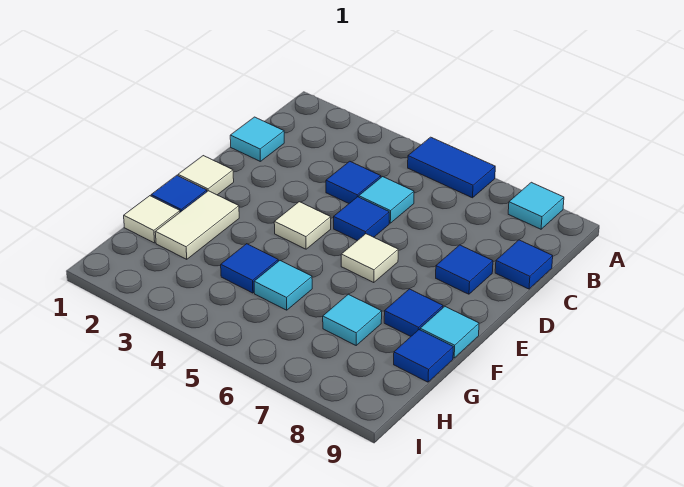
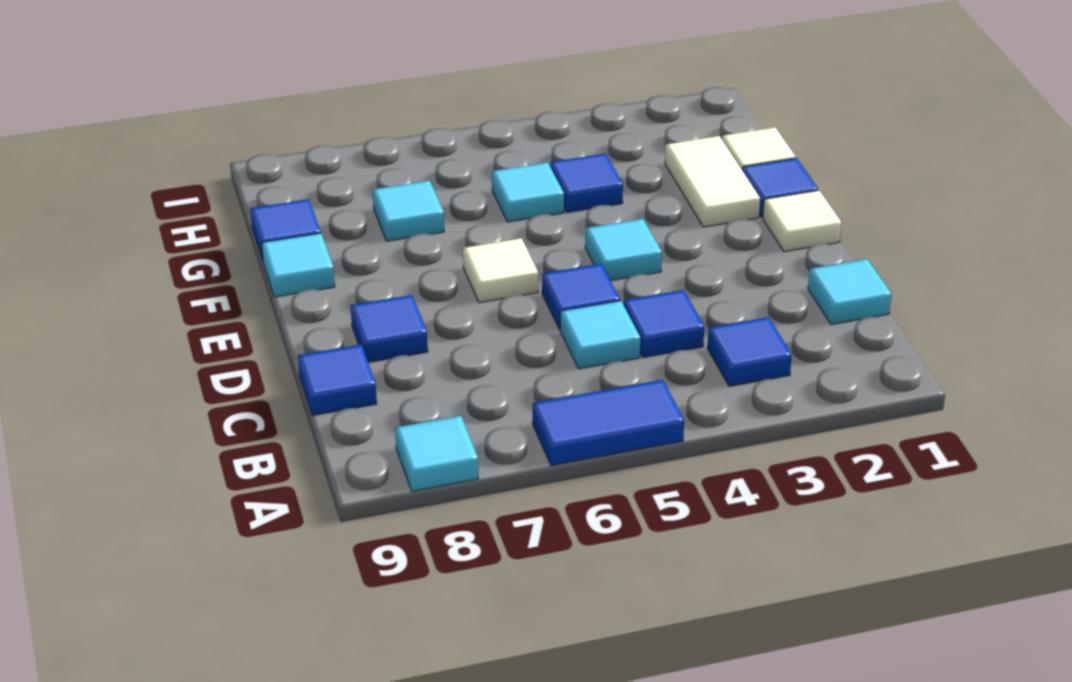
white 1x1 tile [274,202,331,249] -> cyan 1x1 tile [585,219,662,281]
blue 1x1 tile [384,289,443,336] -> blue 1x1 tile moved to [707,317,792,386]

